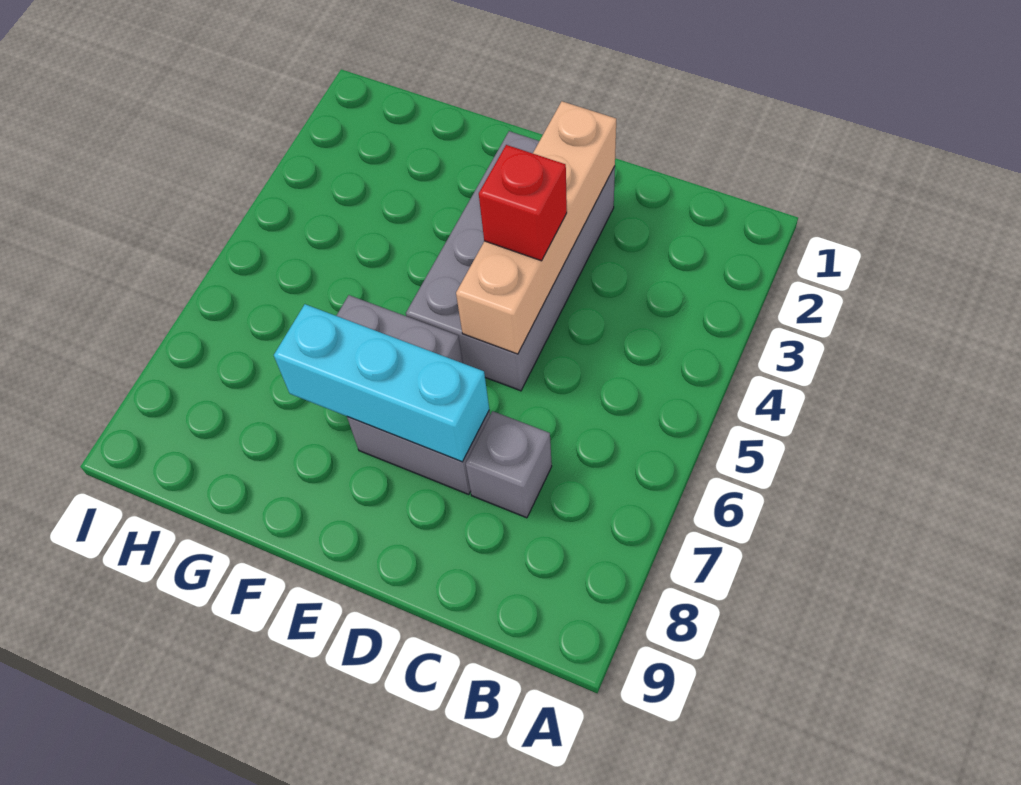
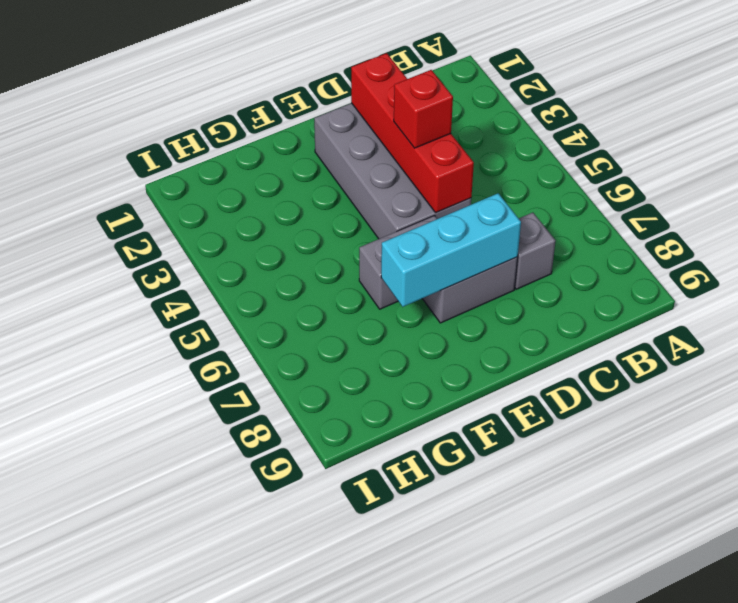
tan 1x4 brick [456,101,616,354] -> red 1x4 brick [351,53,474,213]

